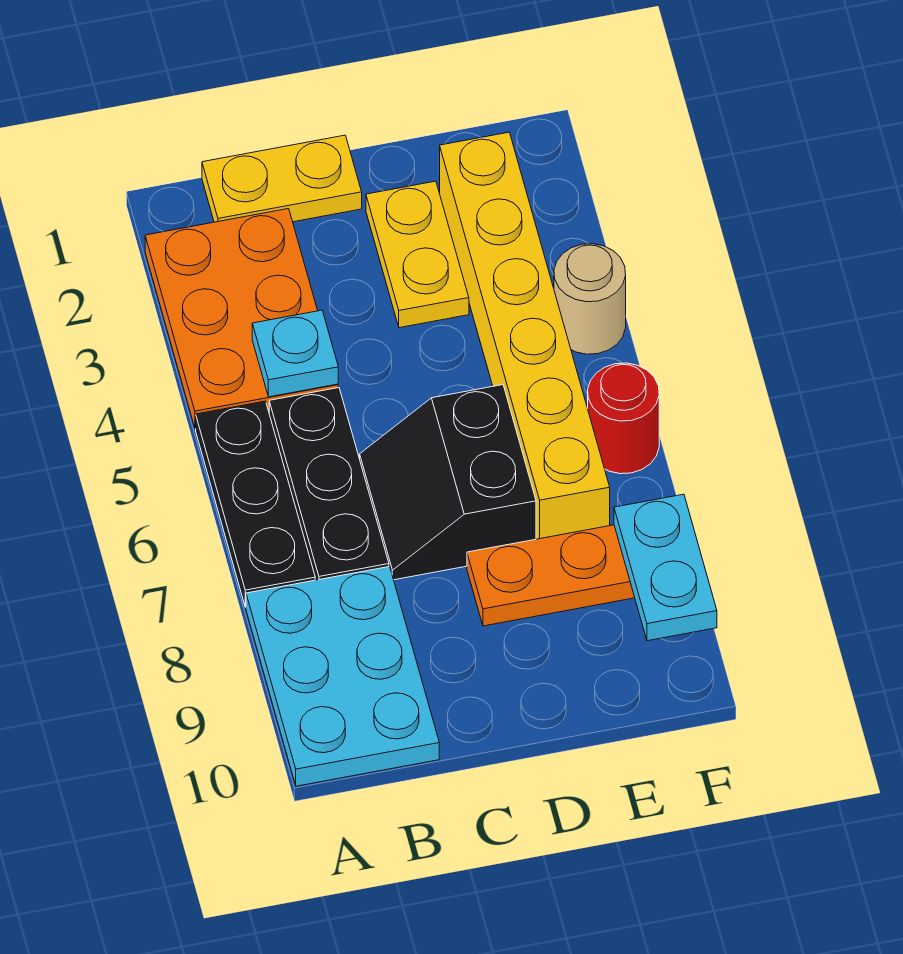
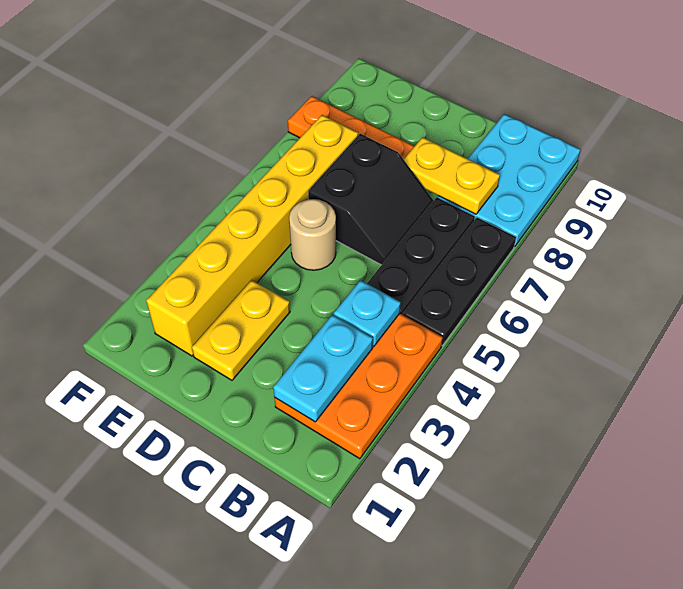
yellow 1x2 plate [202,135,362,222] -> yellow 1x2 plate moved to [404,137,500,214]
tan 1x1 round brick [554,244,626,354] -> tan 1x1 round brick moved to [289,199,336,270]
red 1x1 round brick [588,363,659,474] -> none
cyan 1x2 plate [614,494,717,641] -> cyan 1x2 plate moved to [273,315,373,422]

